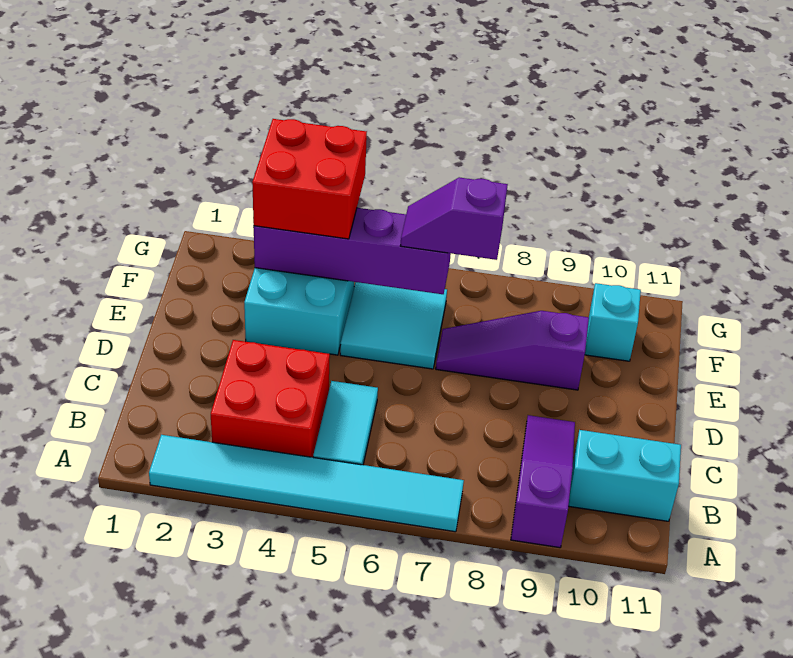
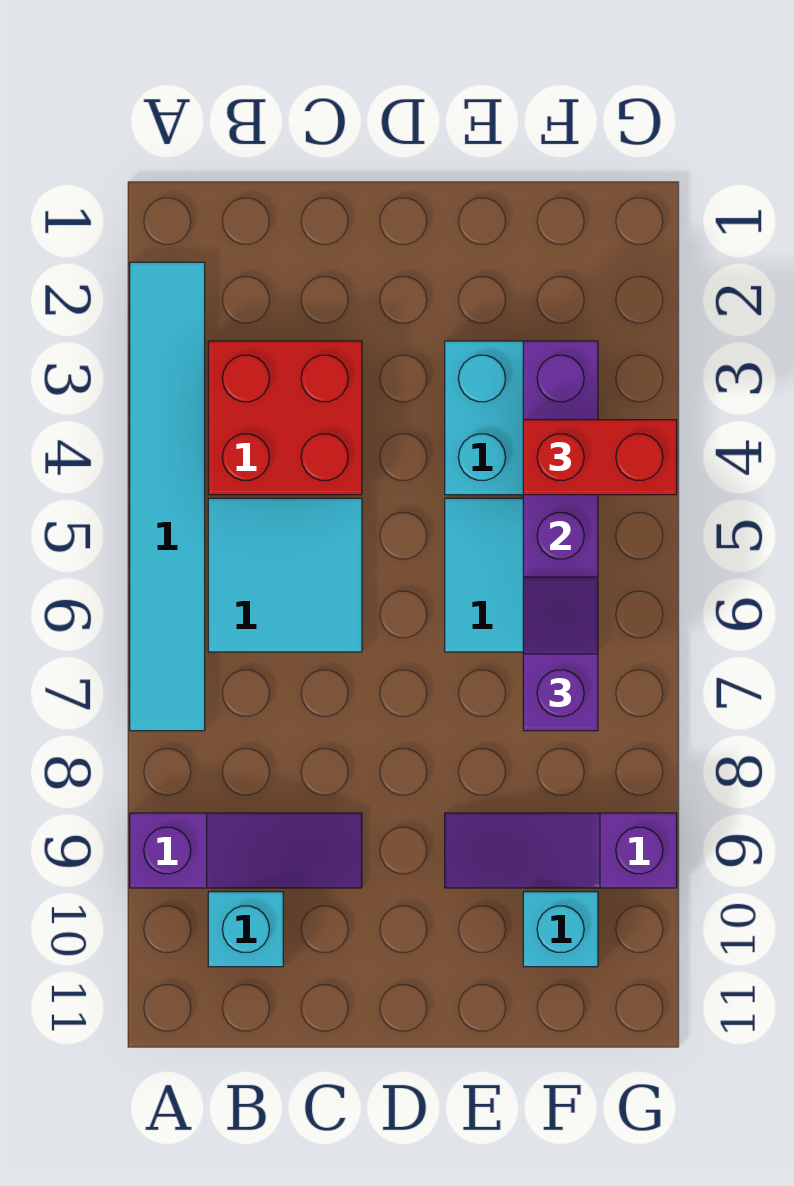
cyan 1x2 tile [313,381,378,465] -> cyan 2x2 tile [208,498,362,652]
cyan 1x2 brick [569,430,681,521] -> cyan 1x1 brick [208,892,283,967]
purple 1x3 slope [436,311,589,390] -> purple 1x3 slope turned to [445,813,677,888]
red 2x2 brick [252,119,367,239] -> red 1x2 brick [523,420,677,495]

